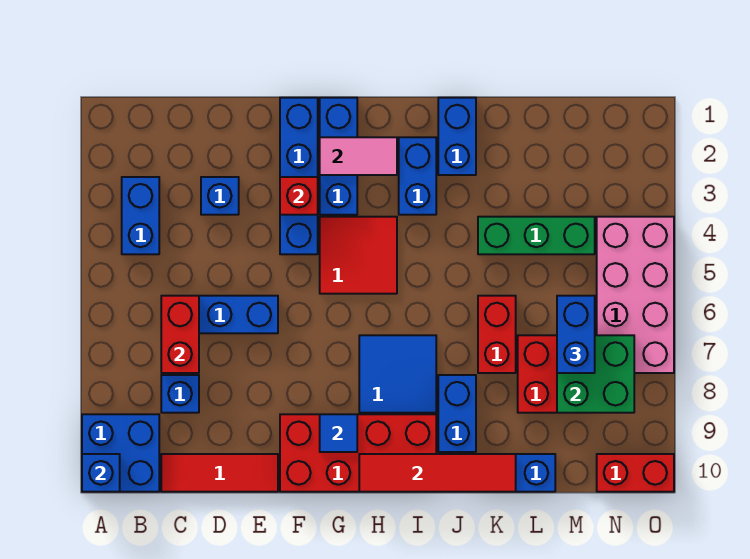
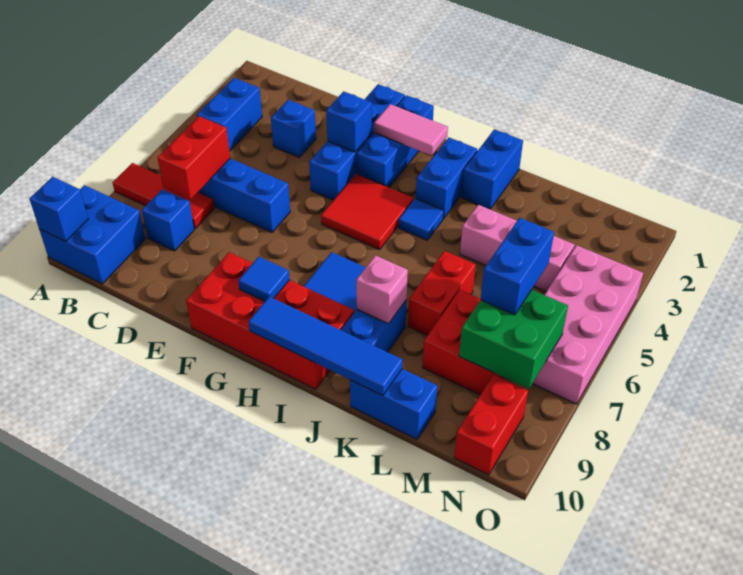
red 1x3 tile [161,454,278,492] -> red 1x3 tile moved to [113,163,214,229]
red 1x1 brick [280,177,318,215] -> blue 1x1 brick [326,91,372,152]
red 1x4 tile [359,454,516,492] -> blue 1x4 tile [248,297,402,396]
none -> blue 1x1 tile [399,198,444,240]
none -> pink 1x1 brick [356,255,408,324]
green 1x3 brick [478,217,595,254] -> pink 1x3 brick [460,205,575,292]
red 1x2 brick [597,454,674,492] -> red 1x2 brick turned to [454,375,528,475]

